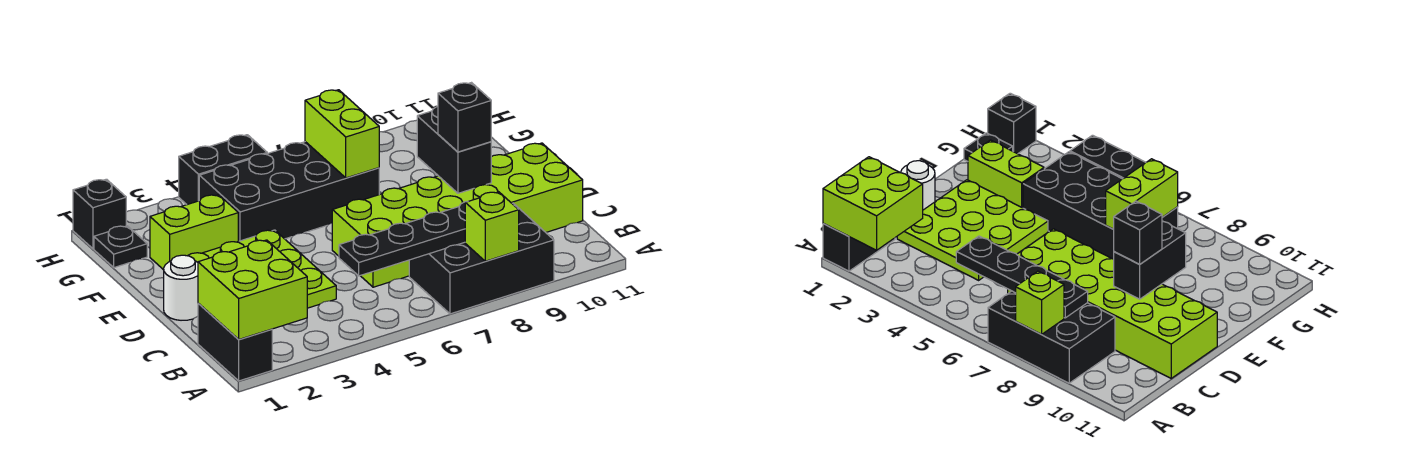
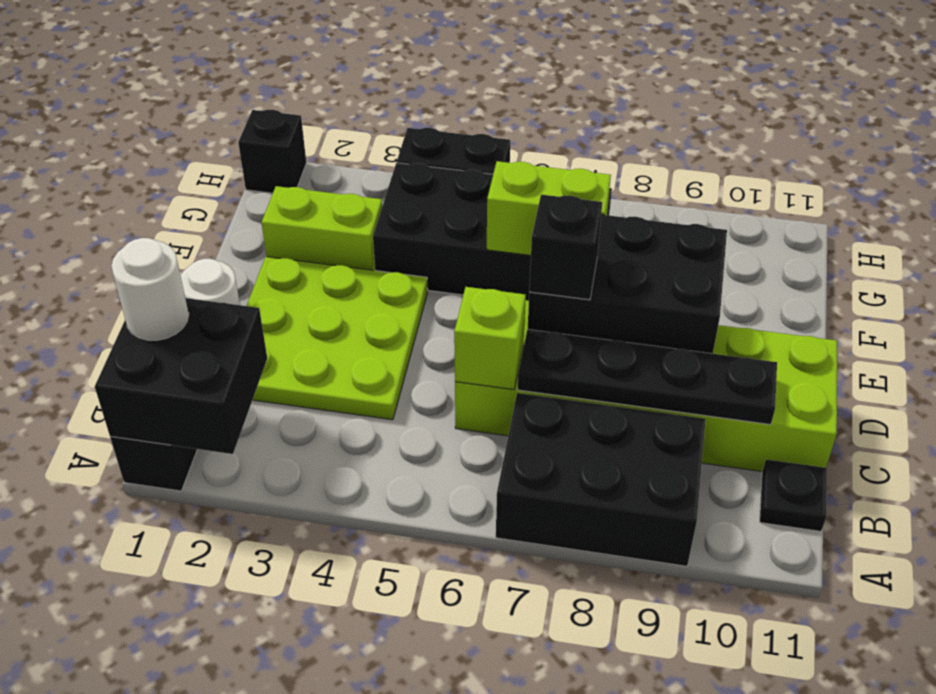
lime 2x2 brick [198,240,307,340] -> black 2x2 brick [95,298,267,454]
lime 1x1 brick [465,192,519,261] -> lime 1x1 brick moved to [454,287,526,390]
none -> white 1x1 round brick [111,238,189,340]
black 1x4 plate [339,201,468,276] -> black 1x4 plate moved to [517,329,777,425]
black 1x2 brick [417,106,491,193] -> black 2x3 brick [528,215,727,354]
black 1x1 brick [438,83,491,152] -> black 1x1 brick moved to [529,195,602,300]
lime 1x2 brick [305,90,379,178] -> lime 1x2 brick turned to [487,161,611,255]
black 1x1 plate [94,226,147,267] -> black 1x1 plate moved to [760,459,827,531]

